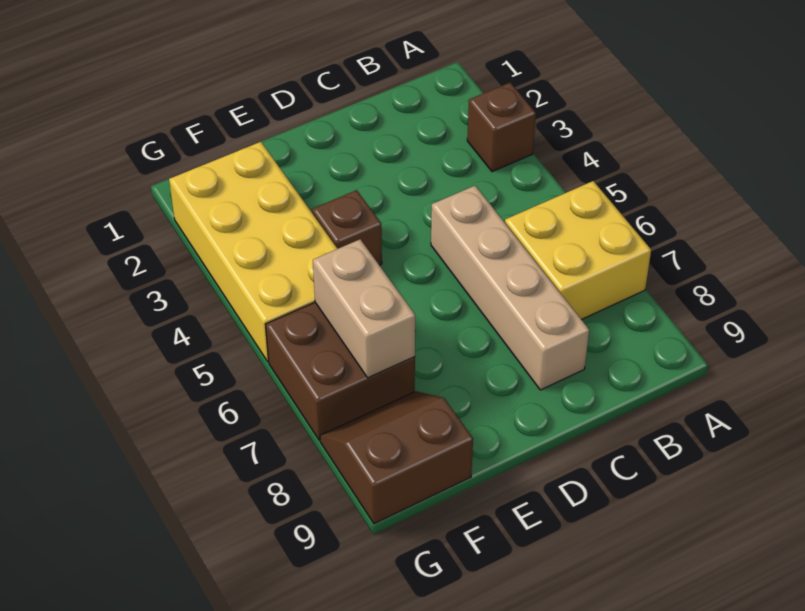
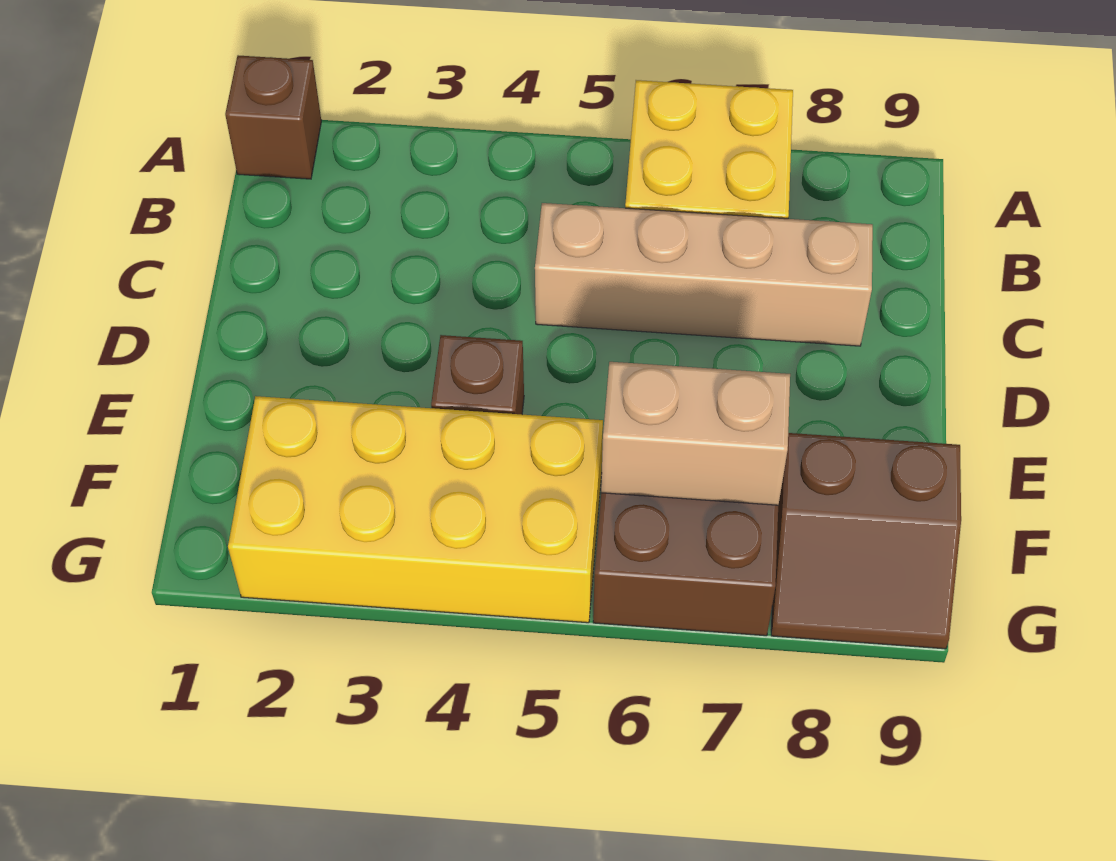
brown 1x1 brick [467,82,536,172] -> brown 1x1 brick moved to [225,55,321,179]
brown 2x2 slope [320,391,473,524] -> brown 2x2 slope turned to [771,433,961,649]

